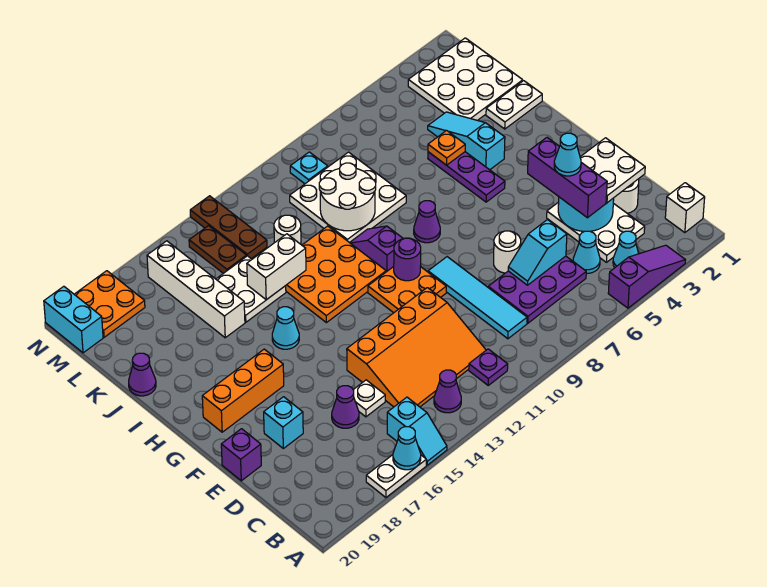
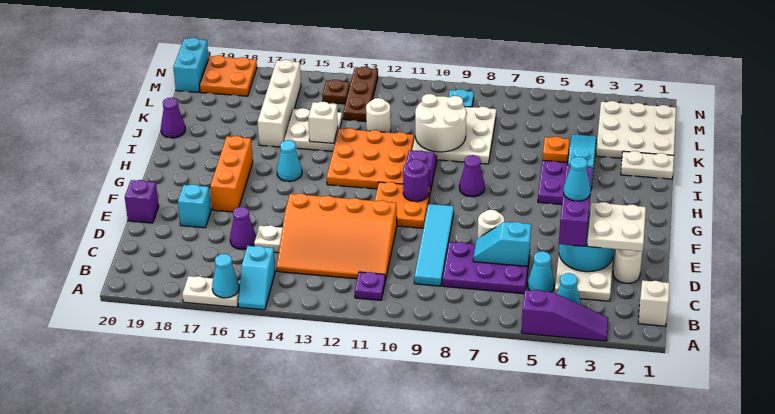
purple 1x1 cone [434,370,461,413] -> none
orange 1x3 brick [202,349,284,432] -> orange 1x3 brick turned to [210,136,253,212]
white 1x2 brick [247,234,306,300] -> white 1x1 brick [308,102,338,143]
brown 1x2 plate [189,226,246,273] -> brown 1x1 plate [322,80,350,104]

